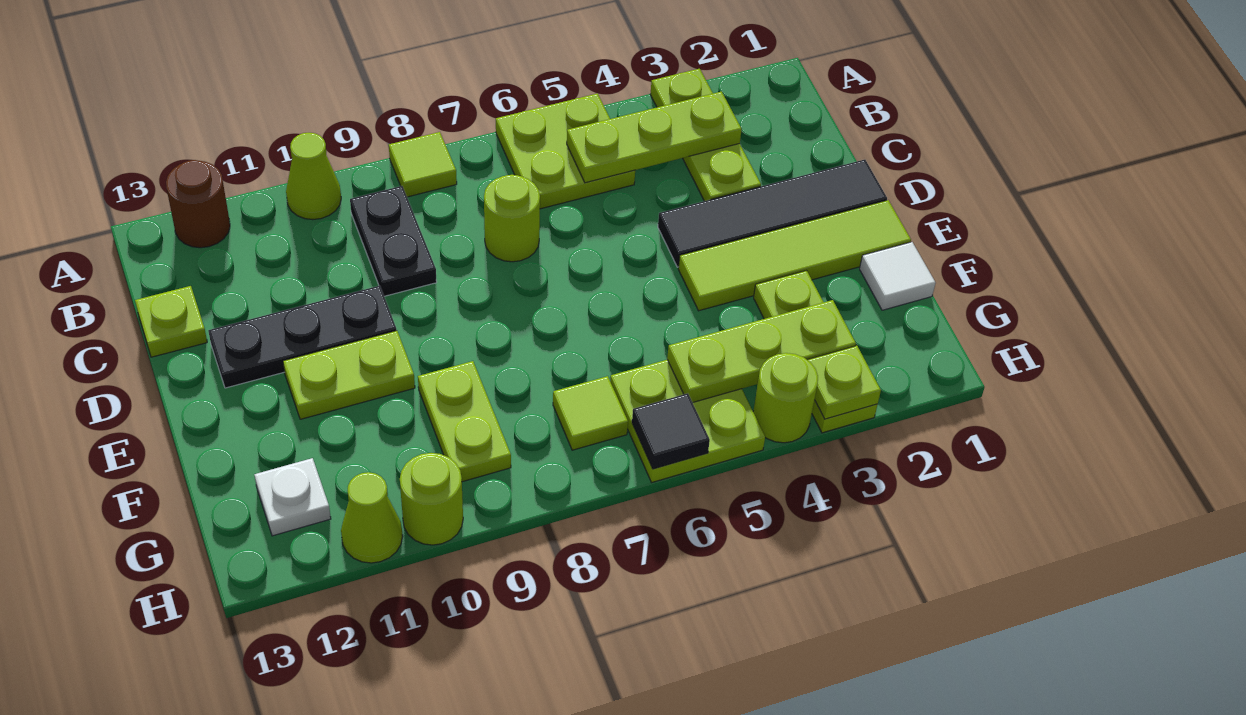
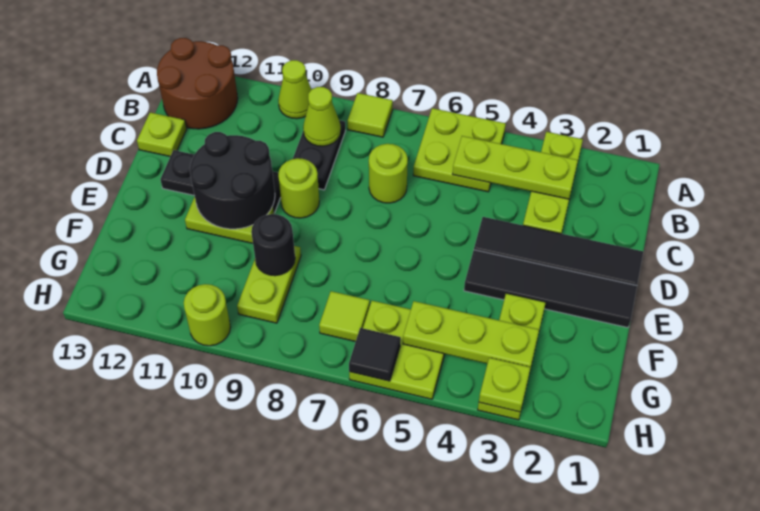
brown 1x1 round brick [166,160,230,248] -> brown 2x2 round brick [157,38,238,129]
none -> black 2x2 round brick [190,132,275,229]
lime 1x4 tile [678,200,911,311] -> black 1x4 tile [464,250,637,328]
white 1x1 tile [860,242,935,310] -> none
none -> black 1x1 round brick [251,214,295,276]
white 1x1 plate [254,458,331,536] -> none
lime 1x1 round brick [753,353,818,443] -> lime 1x1 round brick moved to [278,158,319,218]
lime 1x1 cone [341,472,403,563] -> lime 1x1 cone moved to [303,87,341,146]

